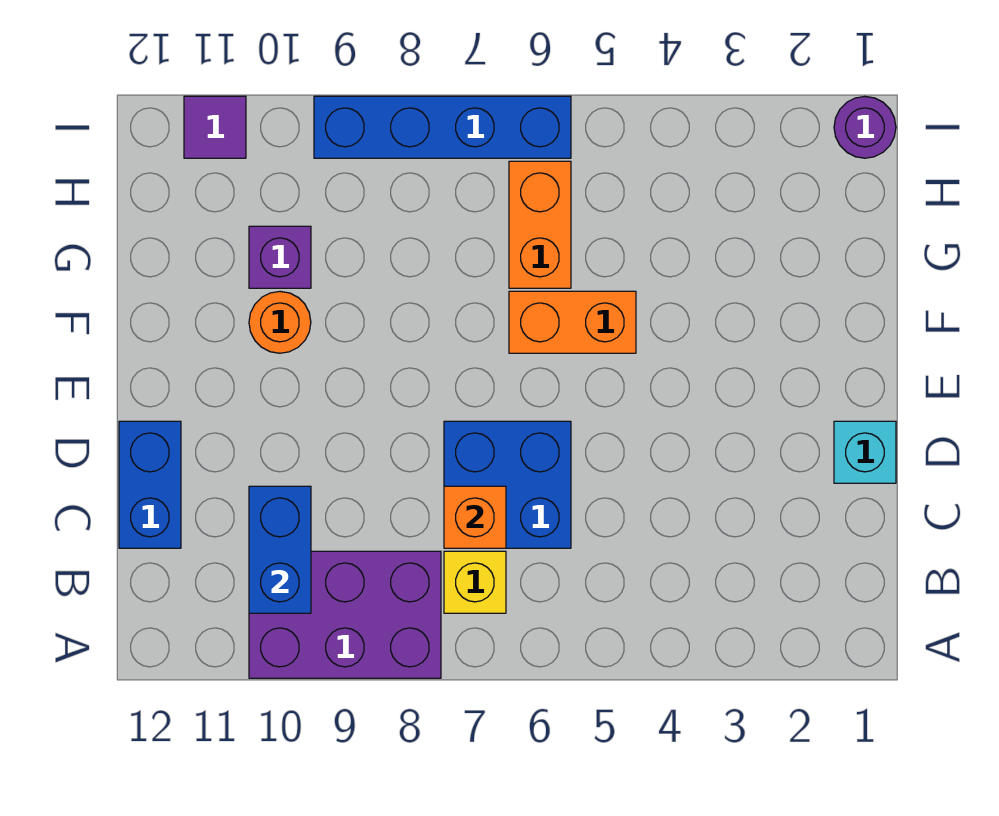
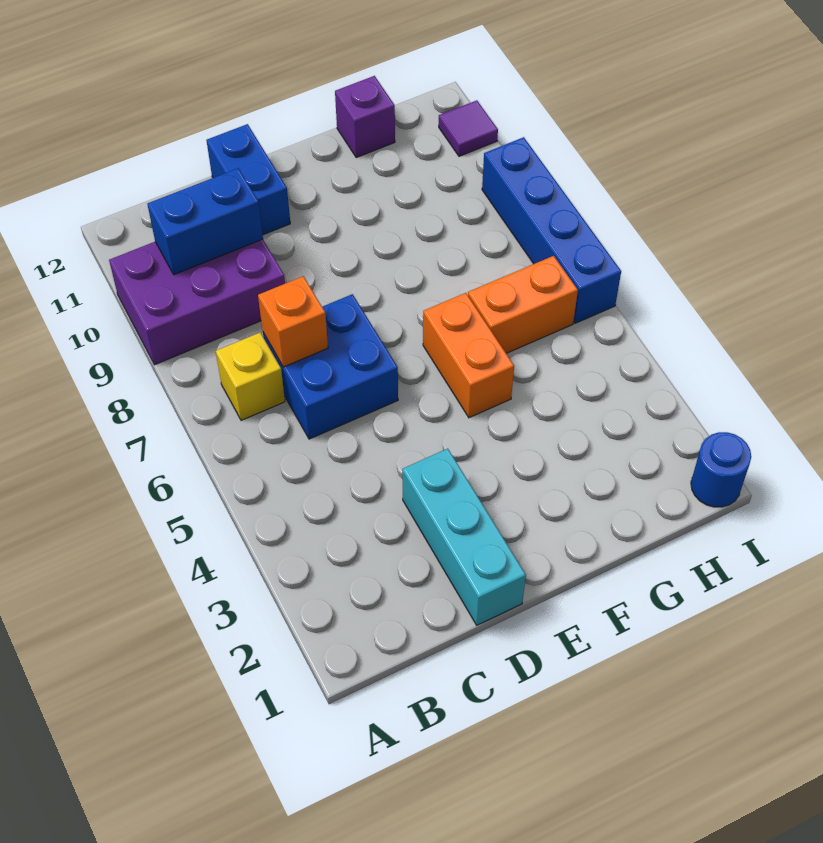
purple 2x3 brick [249,551,441,678] -> purple 2x3 brick turned to [109,239,285,365]
blue 1x2 brick [119,421,181,548] -> blue 1x2 brick turned to [207,124,290,235]
cyan 1x1 brick [834,421,896,483] -> cyan 1x3 brick [402,449,526,625]
orange 1x1 round brick [249,292,311,353] -> none
purple 1x1 brick [249,226,311,288] -> purple 1x1 brick moved to [335,76,395,157]
purple 1x1 round brick [834,97,896,158] -> blue 1x1 round brick [691,432,751,507]

